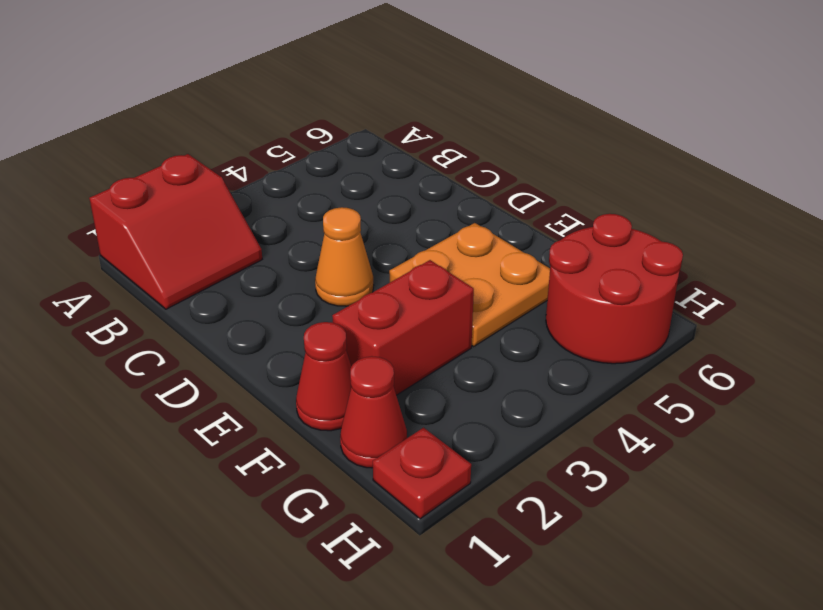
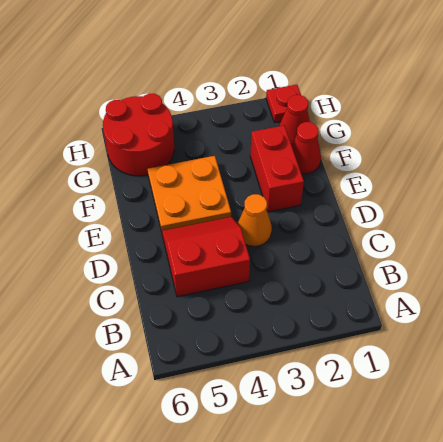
red 2x2 slope [89,154,262,309] -> red 2x2 slope moved to [162,217,250,297]
red 1x2 brick [332,260,474,395] -> red 1x2 brick turned to [250,126,304,212]

